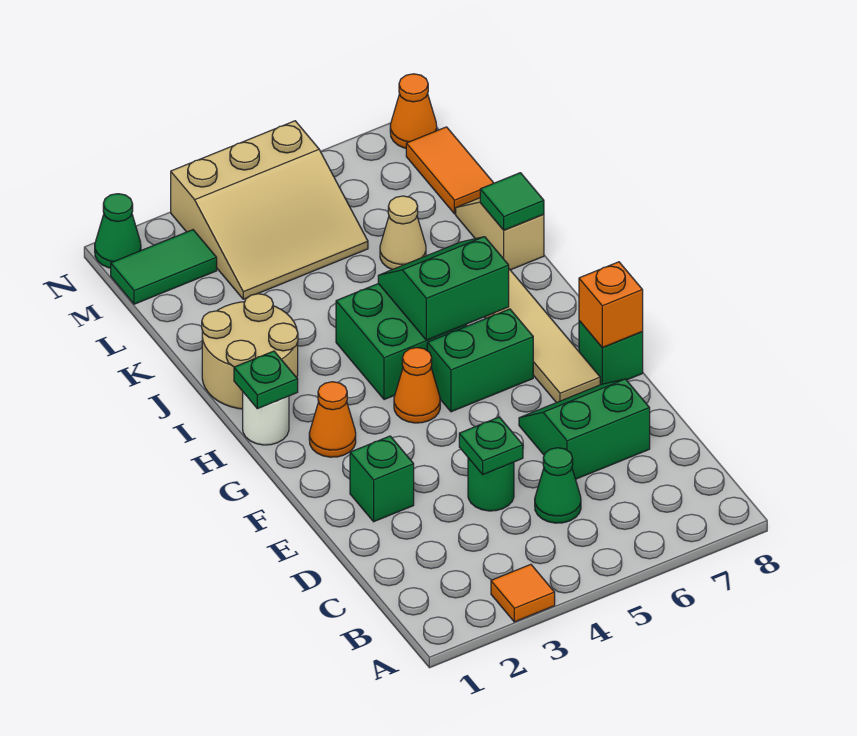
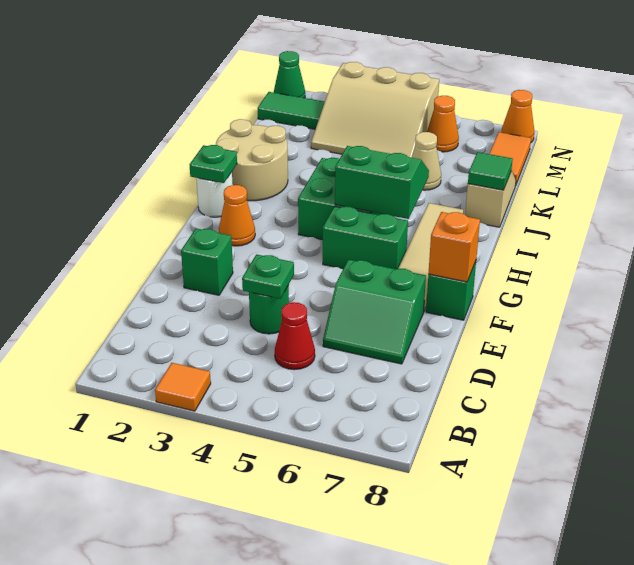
green 1x1 cone [535,448,581,523] -> red 1x1 cone [275,302,315,370]
green 2x2 slope [519,379,650,479] -> green 2x2 slope turned to [323,260,426,364]
orange 1x1 cone [394,348,440,423] -> orange 1x1 cone moved to [427,96,459,152]

